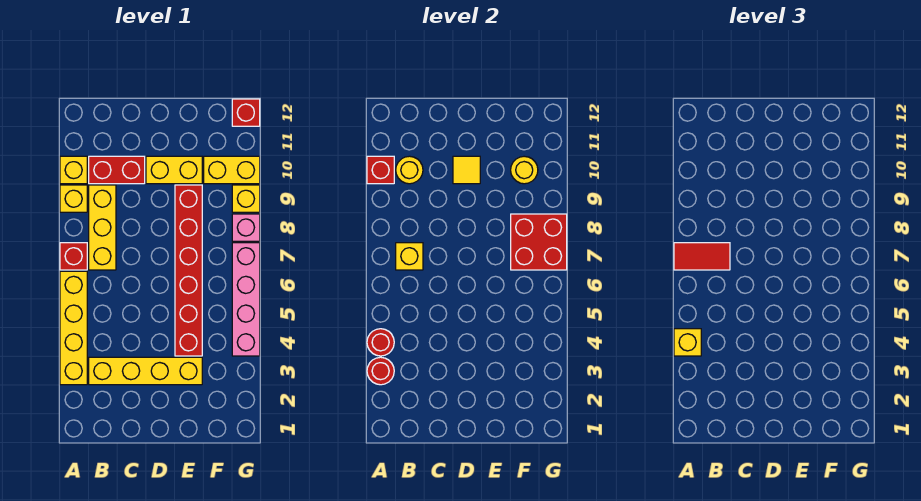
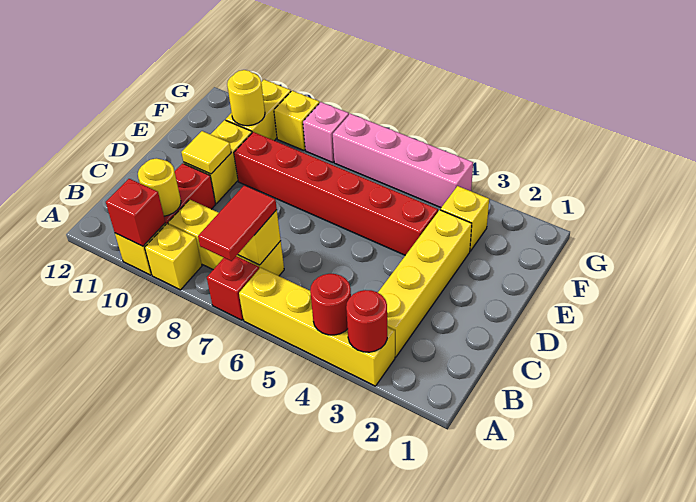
yellow 1x1 brick [674,329,701,356] -> yellow 1x1 brick moved to [441,186,489,251]
red 2x2 brick [511,214,567,270] -> none
red 1x1 brick [232,99,260,126] -> none

